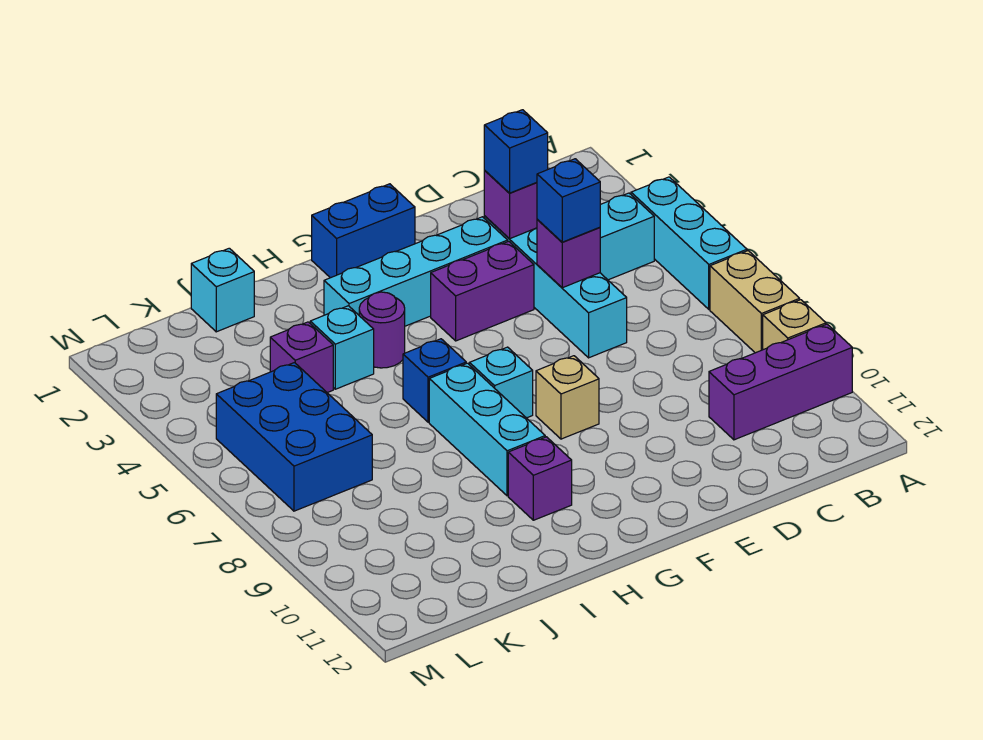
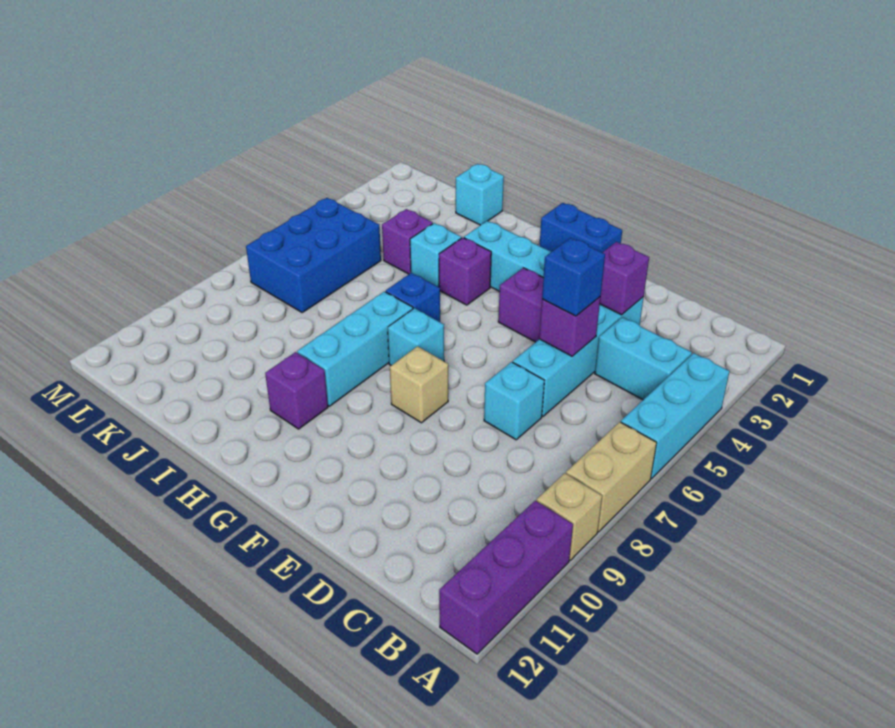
purple 1x3 brick [709,324,852,440] -> purple 1x3 brick turned to [439,501,573,654]
blue 1x1 brick [484,110,548,193] -> none
none -> cyan 1x1 brick [484,362,544,440]
purple 1x1 round brick [359,292,405,368] -> purple 1x1 brick [439,238,491,305]

